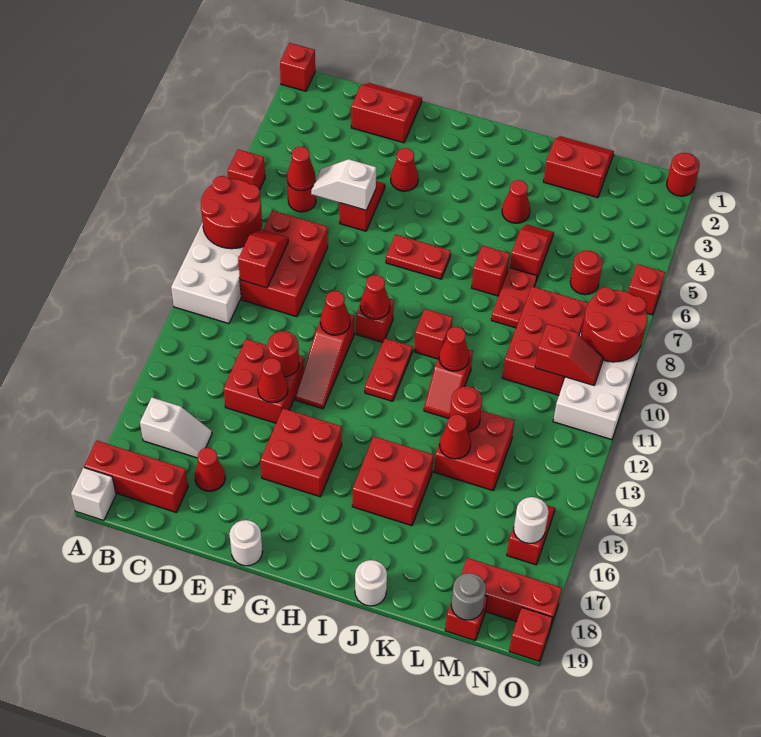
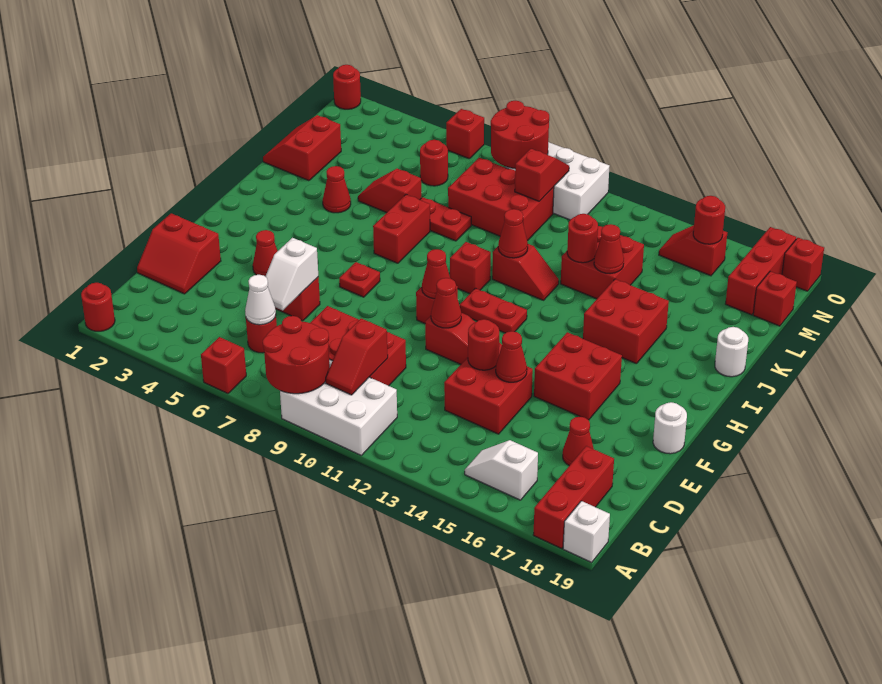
red 1x1 brick [280,43,315,91] -> red 1x1 round brick [81,283,115,331]
white 1x2 slope [140,398,212,458] -> white 1x2 slope turned to [465,440,538,500]
red 1x1 cone [287,147,316,191] -> white 1x1 cone [245,275,276,325]
red 1x2 slope [238,230,288,288] -> red 1x2 slope turned to [326,318,388,395]
red 2x2 slope [351,83,422,143] -> red 2x2 slope turned to [137,213,221,294]
red 1x2 plate [386,235,451,279] -> red 1x1 plate [339,262,380,297]
red 1x1 brick [472,246,510,296] -> red 1x2 brick [373,195,430,263]
grey 1x1 round brick [451,573,486,620] -> none
white 1x1 round brick [514,497,549,544] -> red 1x1 round brick [693,196,725,244]

